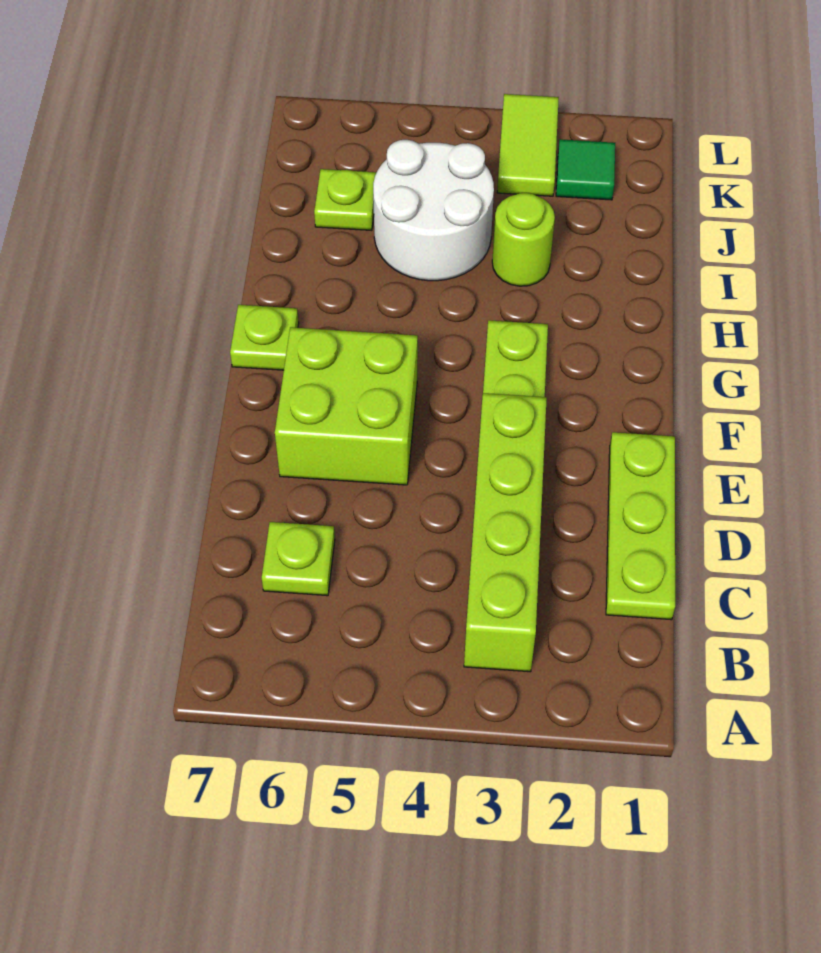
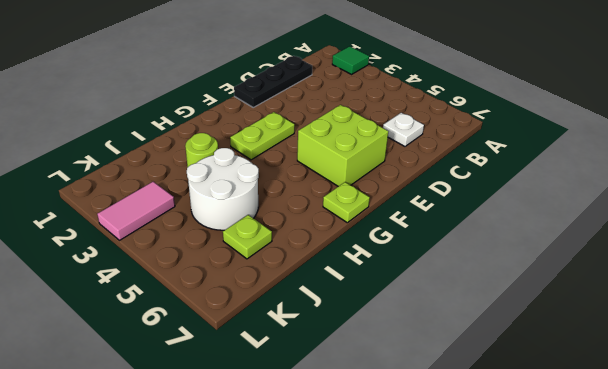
lime 1x4 brick [464,393,547,672] -> none
lime 1x3 plate [606,432,675,620] -> black 1x3 plate [234,56,312,107]
lime 1x1 plate [262,522,335,596] -> white 1x1 plate [383,113,424,146]
green 1x1 tile [556,139,615,200] -> green 1x1 tile moved to [332,46,369,74]
lime 1x2 tile [497,94,559,196] -> pink 1x2 tile [97,182,175,240]

